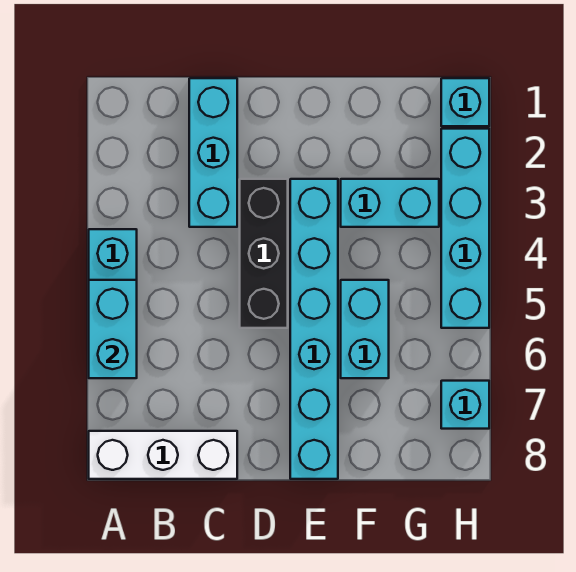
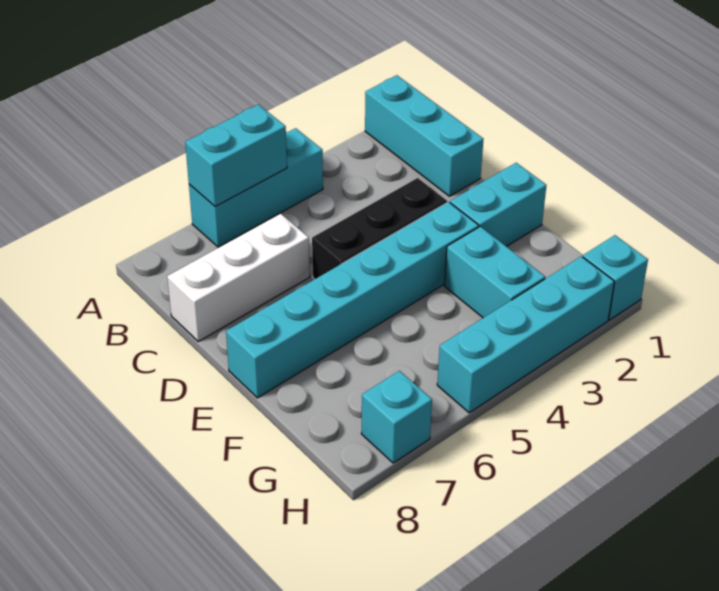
white 1x3 brick [89,431,237,479] -> white 1x3 brick turned to [167,214,310,341]
cyan 1x3 brick [189,78,237,227] -> cyan 1x3 brick turned to [365,75,483,196]
cyan 1x2 brick [341,280,389,378] -> cyan 1x2 brick moved to [450,163,546,246]

